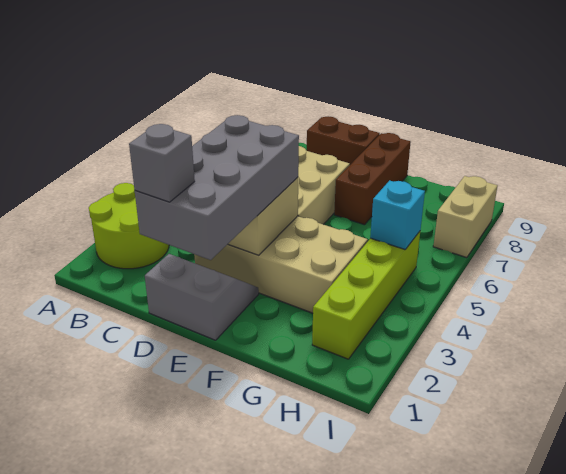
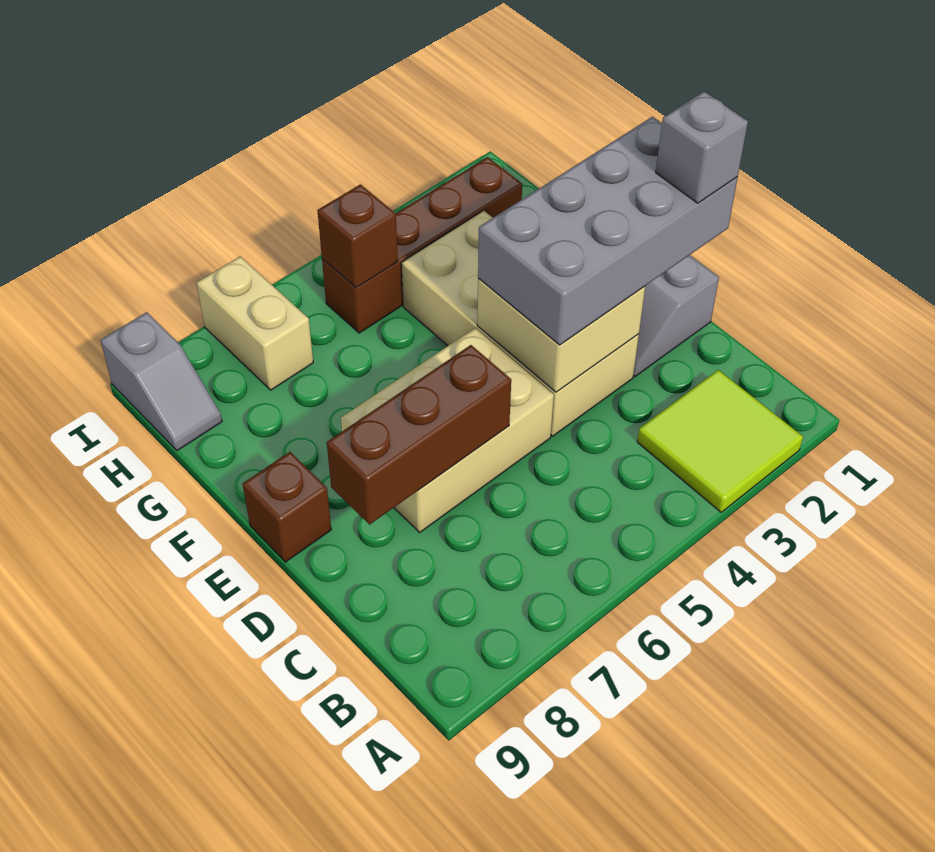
lime 2x2 round brick [89,183,169,269] -> lime 2x2 tile [637,370,803,512]
brown 1x2 brick [306,116,380,165] -> brown 1x1 brick [243,452,331,562]
brown 1x3 brick [334,133,411,225] -> brown 1x3 brick moved to [327,345,511,524]
lime 1x4 brick [312,232,420,359] -> brown 1x4 brick [322,157,522,333]
cyan 1x1 brick [370,180,425,249] -> brown 1x1 brick [317,184,398,288]
none -> grey 1x2 slope [100,312,222,451]
tan 1x2 brick [433,176,498,258] -> tan 1x2 brick turned to [197,256,313,390]

